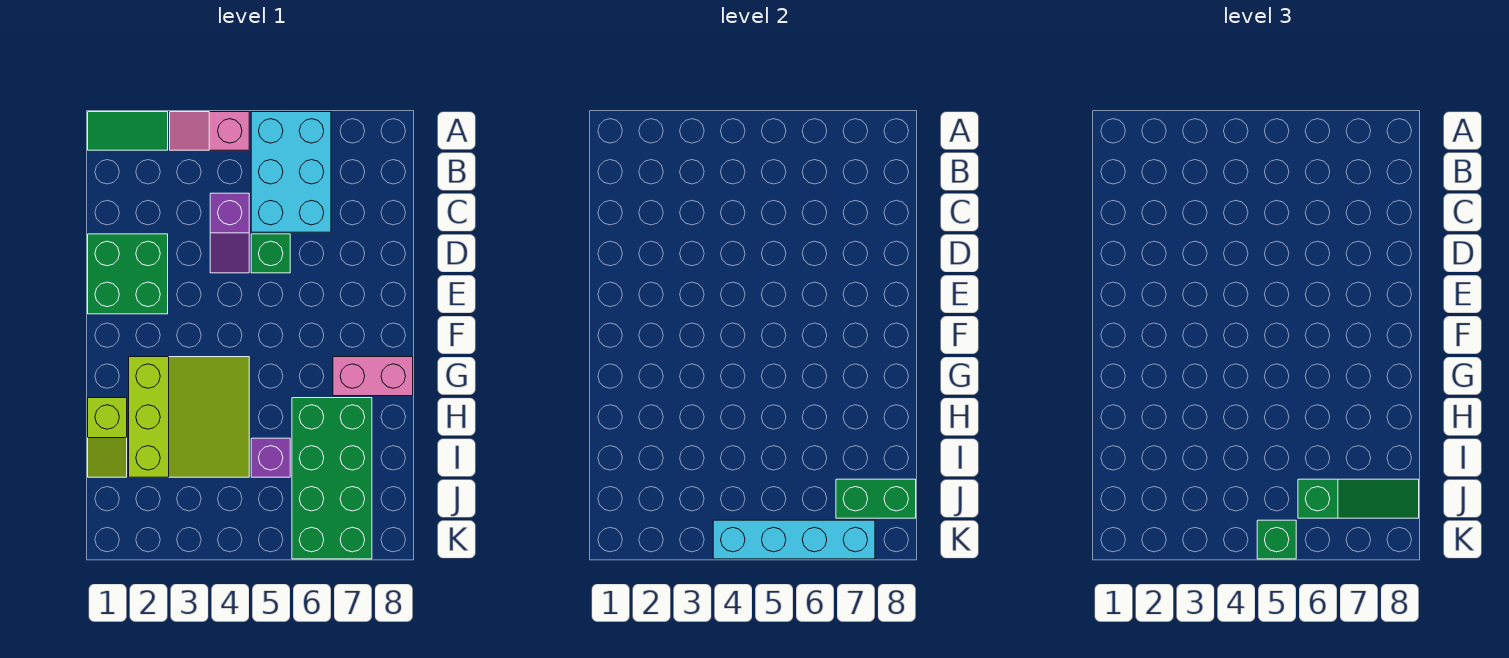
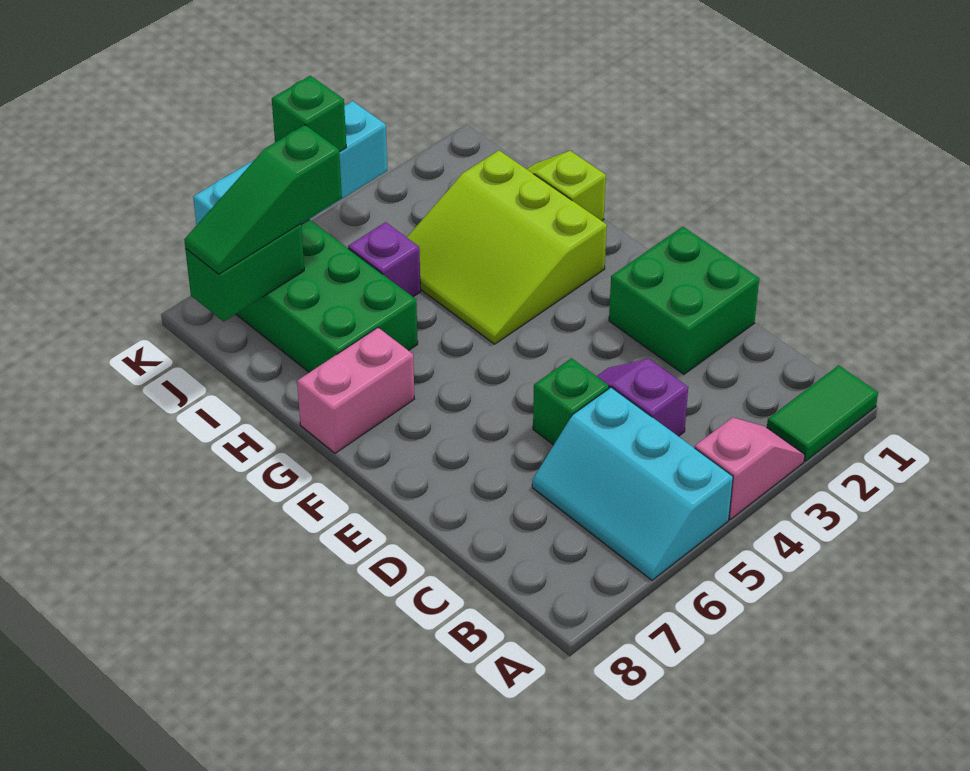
cyan 2x3 brick [251,112,331,232] -> cyan 2x3 slope [532,387,733,580]

